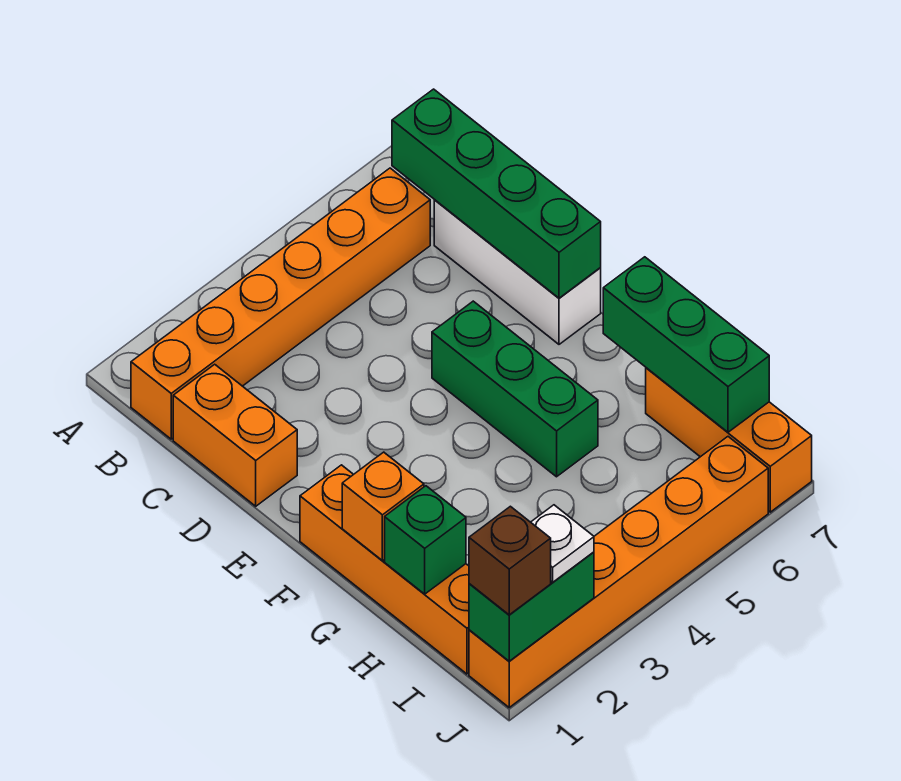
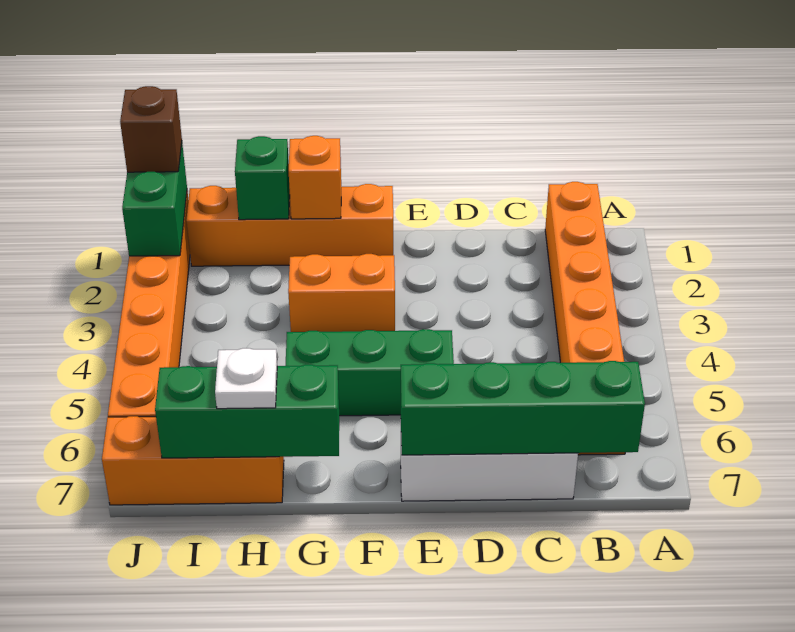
orange 1x2 brick [173,364,297,506] -> orange 1x2 brick moved to [288,254,395,332]
white 1x1 plate [531,505,594,582] -> white 1x1 plate moved to [215,348,277,409]

